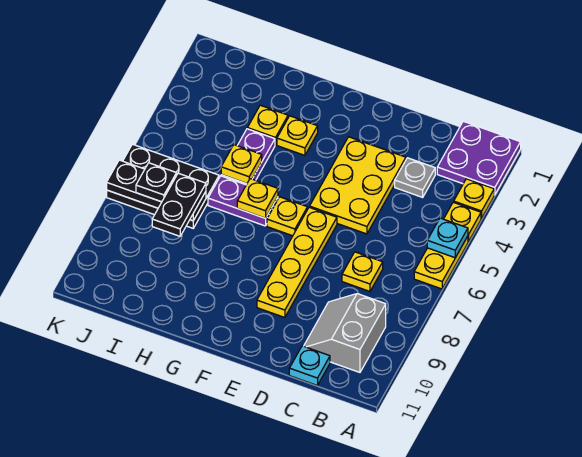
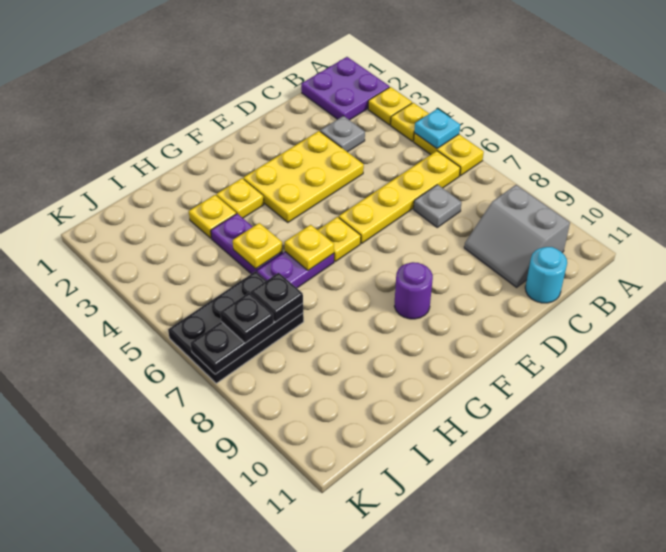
yellow 1x1 plate [342,252,383,291] -> grey 1x1 plate [414,185,462,227]
cyan 1x1 plate [289,346,330,385] -> cyan 1x1 round brick [525,247,567,303]
yellow 2x3 plate [310,137,406,234] -> yellow 2x3 plate turned to [243,131,364,222]
yellow 1x4 plate [257,207,337,318] -> yellow 1x4 plate turned to [339,151,460,243]
none -> purple 1x1 round brick [394,262,433,319]
black 1x2 plate [152,173,206,236] -> black 1x1 plate [251,273,303,322]

